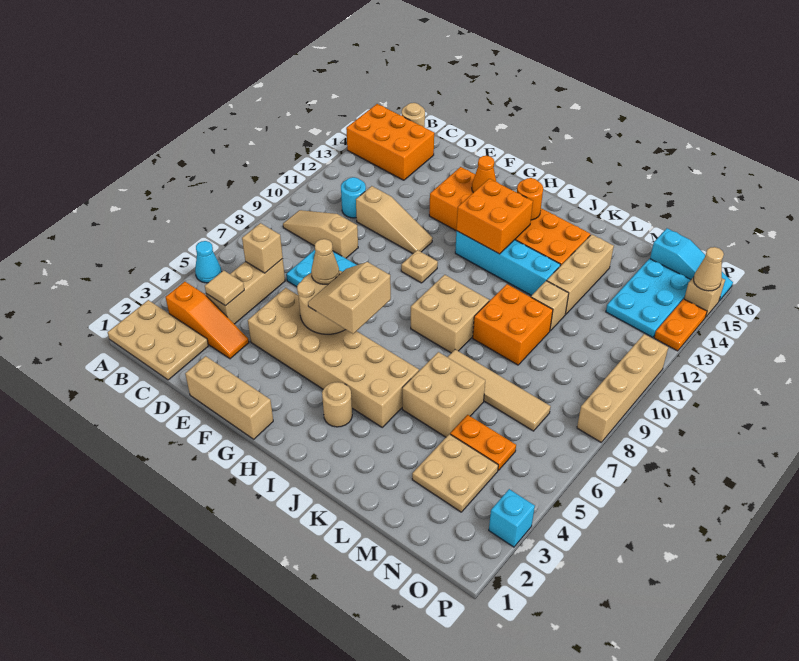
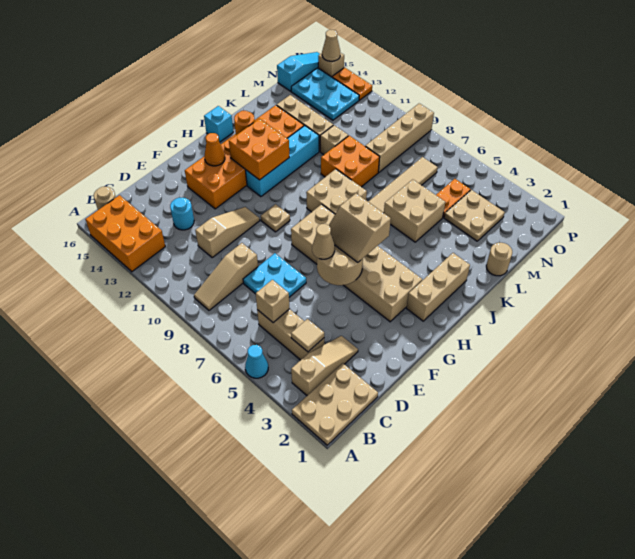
orange 2x3 brick [346,104,434,180] -> orange 2x3 brick turned to [86,195,165,272]
orange 1x3 slope [166,282,249,359] -> tan 1x3 slope [291,336,358,395]
cyan 1x1 round brick [341,177,366,218] -> cyan 1x1 round brick moved to [170,198,194,230]
tan 1x3 brick [185,356,273,439] -> tan 1x3 brick moved to [406,253,470,321]
tan 2x6 brick [248,288,419,427] -> tan 2x6 brick turned to [291,204,422,322]
tan 1x1 round brick [322,382,352,427] -> tan 1x1 round brick moved to [486,243,512,276]
cyan 1x1 brick [489,489,535,547] -> cyan 1x1 brick moved to [204,106,233,142]
tan 1x4 brick [577,334,668,442] -> tan 1x4 brick turned to [365,103,434,172]

